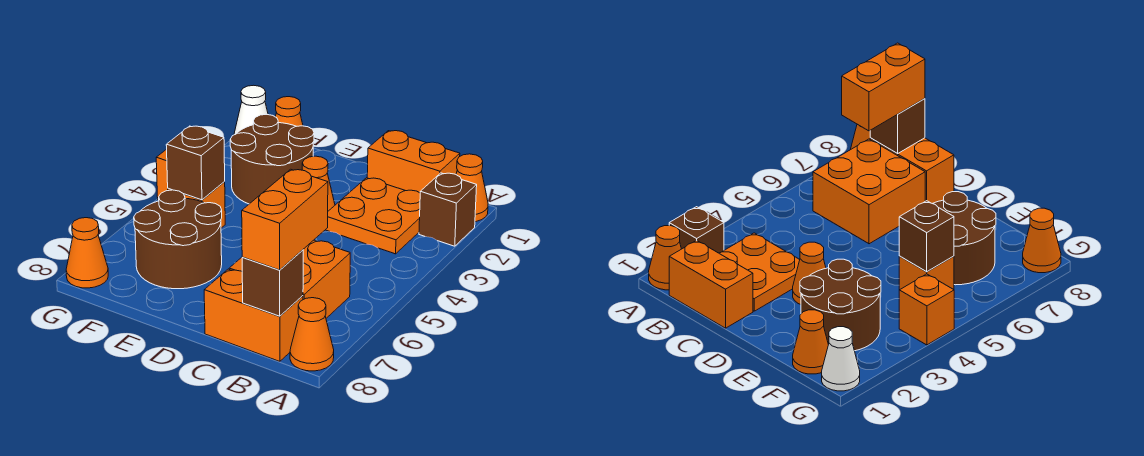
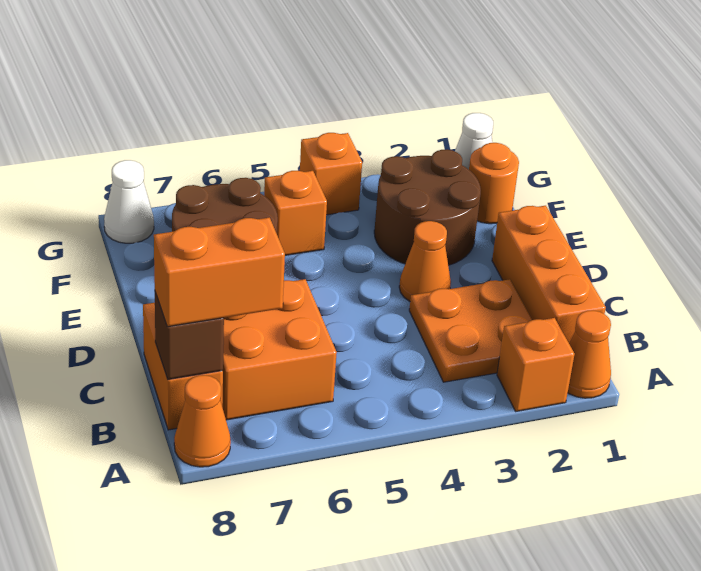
brown 1x1 brick [419,173,477,246] -> orange 1x1 brick [497,318,575,411]
orange 1x2 brick [367,131,460,193] -> orange 1x3 brick [492,206,606,343]
orange 1x1 cone [275,97,303,126] -> orange 1x1 round brick [469,143,519,224]
brown 1x1 brick [166,126,225,200] -> none
orange 1x1 cone [66,218,108,288] -> white 1x1 cone [104,160,154,243]

